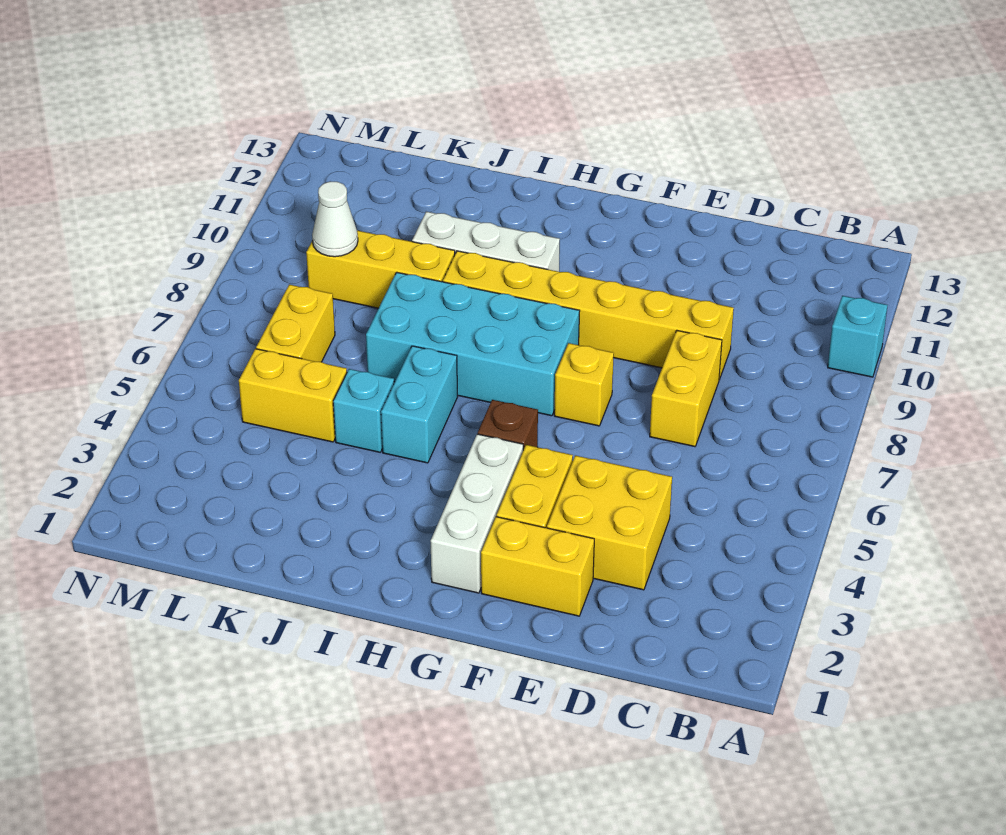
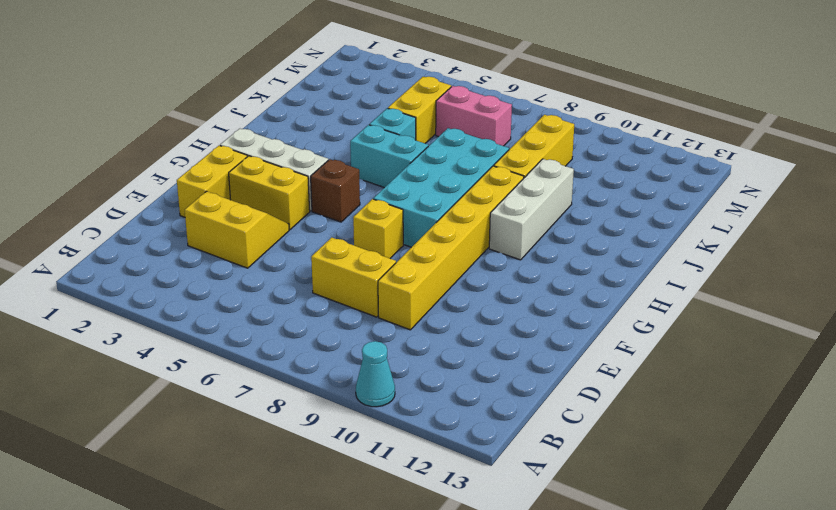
cyan 1x1 brick [828,296,888,377] -> cyan 1x1 cone [356,341,395,407]
yellow 2x2 brick [547,455,672,590] -> yellow 2x2 slope [185,191,289,268]
yellow 1x2 brick [256,285,335,362] -> pink 1x2 brick [436,86,512,146]
white 1x1 cone [312,181,358,257] -> none

